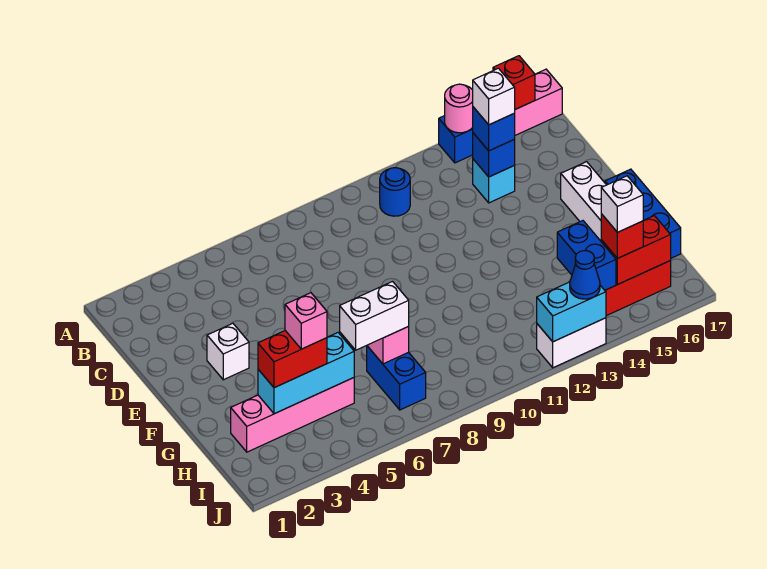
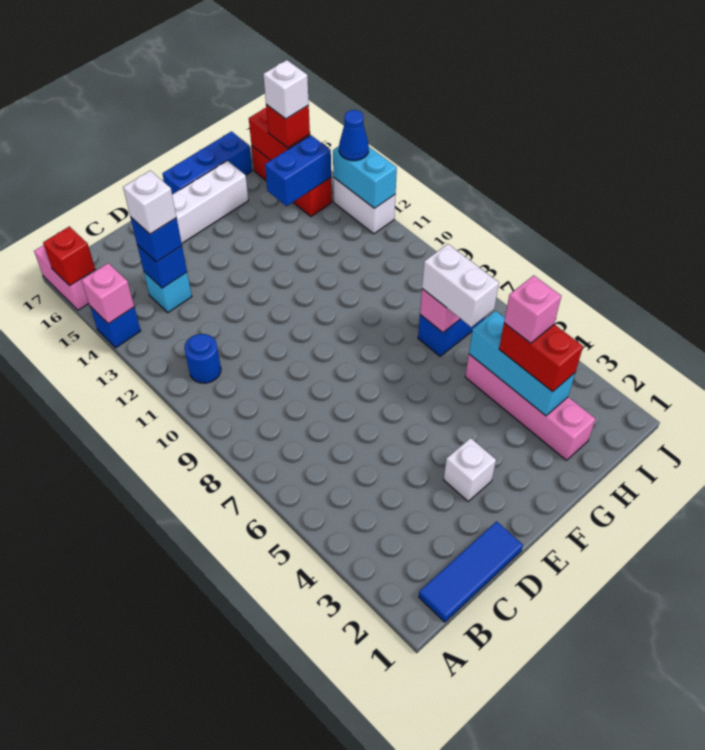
pink 1x1 round brick [445,84,473,133] -> pink 1x1 brick [82,263,134,324]
none -> blue 1x3 tile [419,521,523,622]

